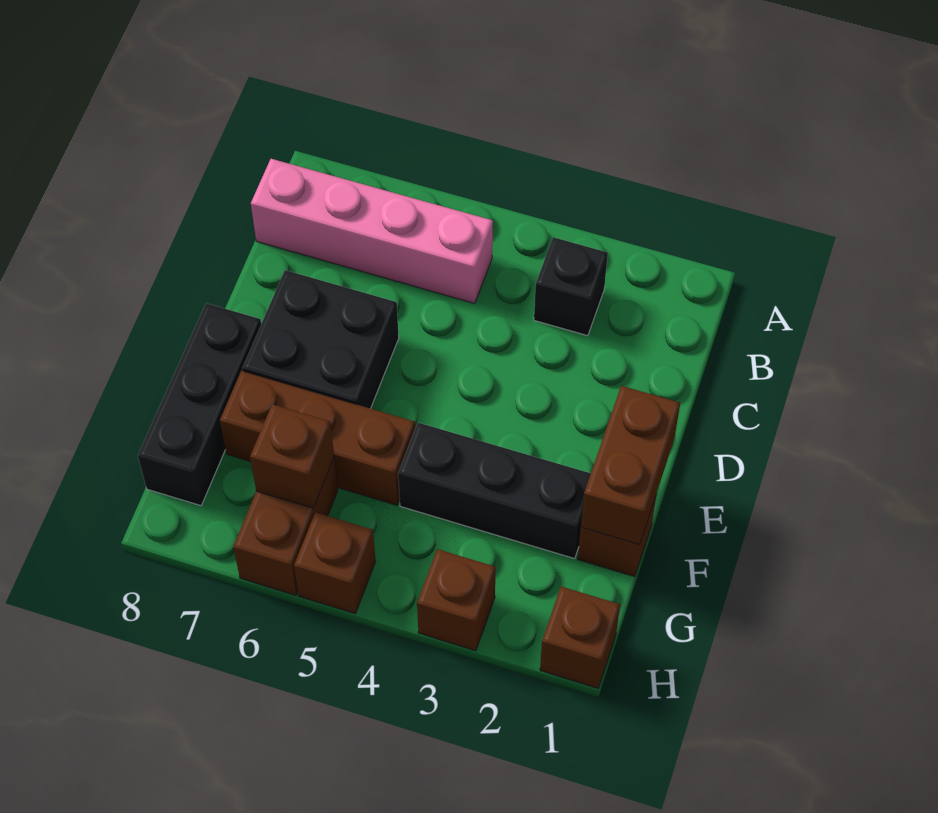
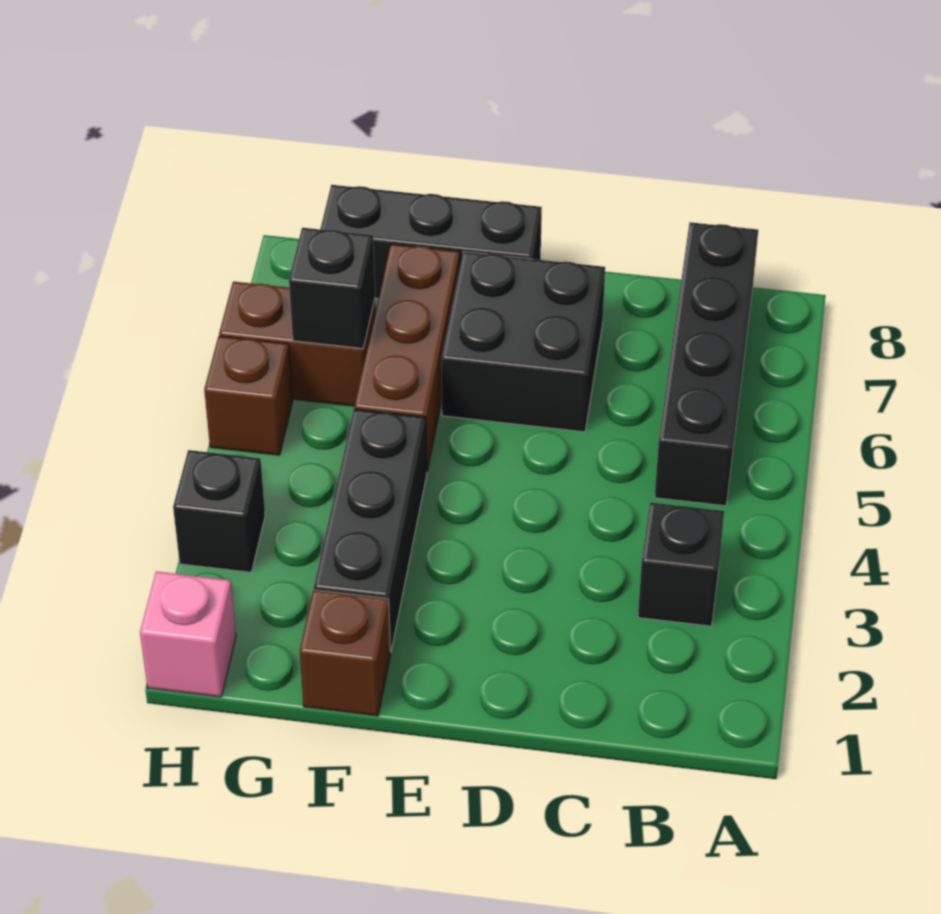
pink 1x4 brick [251,159,493,303] -> black 1x4 brick [655,222,758,506]
brown 1x2 brick [581,386,680,545] -> none
brown 1x1 brick [250,404,334,508] -> black 1x1 brick [289,228,375,348]
brown 1x1 brick [540,587,620,688] -> pink 1x1 brick [140,572,236,697]
brown 1x1 brick [417,549,496,651] -> black 1x1 brick [173,450,265,572]

